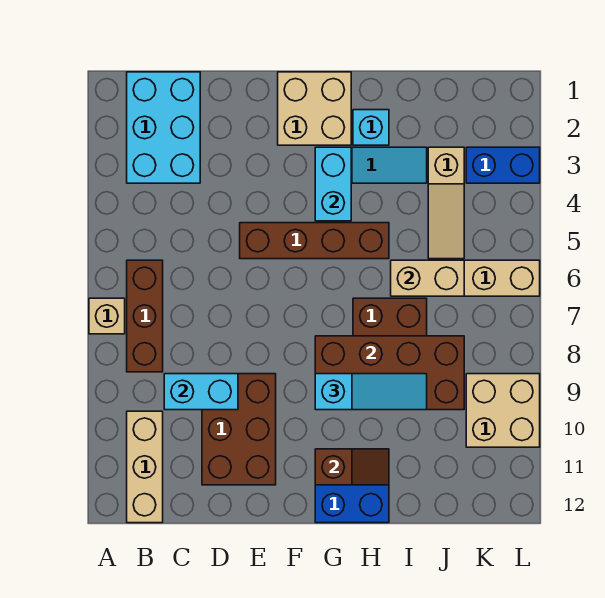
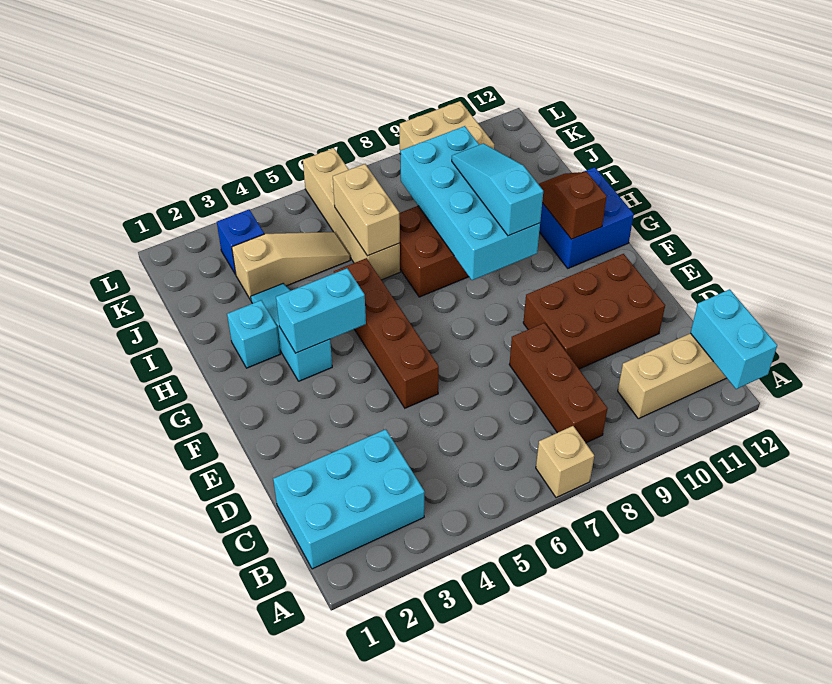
brown 1x3 brick [127,260,163,372] -> brown 1x3 brick turned to [509,323,608,443]
cyan 1x2 brick [164,374,238,410] -> cyan 1x2 brick moved to [691,289,777,389]
tan 2x2 brick [278,72,351,145] -> none
brown 2x4 brick [315,336,464,410] -> cyan 2x4 brick [400,126,540,280]
blue 1x2 brick [466,147,540,183] -> blue 1x1 brick [217,209,264,274]

